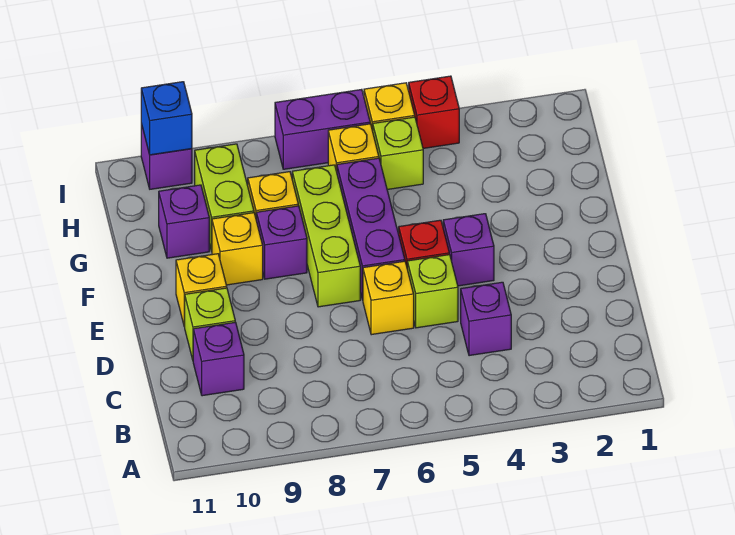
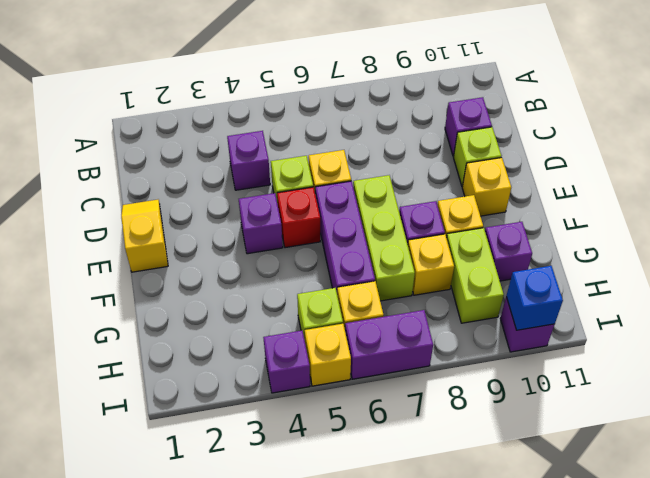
none -> yellow 1x2 slope [121,200,168,272]
red 1x1 brick [409,76,459,148] -> purple 1x1 brick [263,331,310,393]

